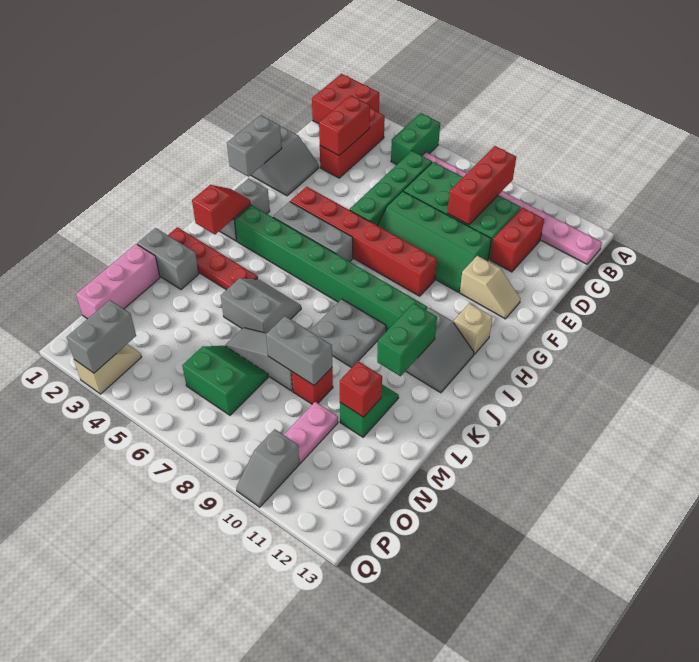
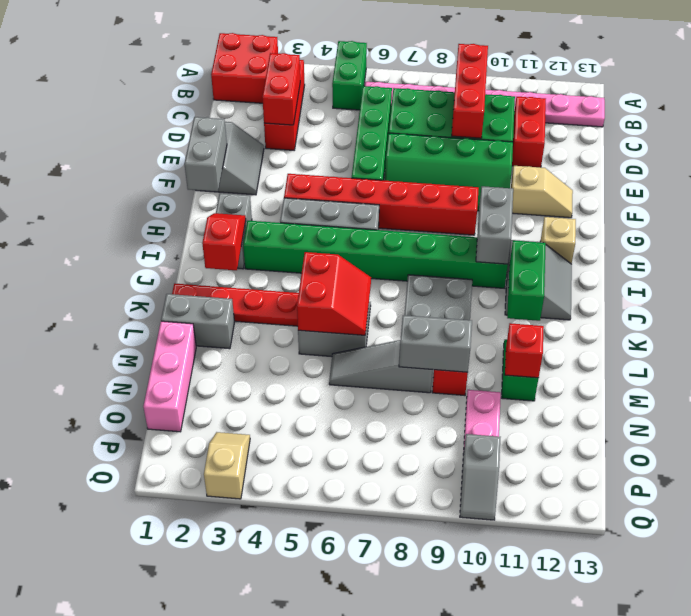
none -> red 2x2 slope [297,252,371,335]
green 2x2 slope [182,346,268,415] -> none
grey 1x2 brick [66,300,136,373] -> grey 1x2 brick moved to [476,186,513,264]

